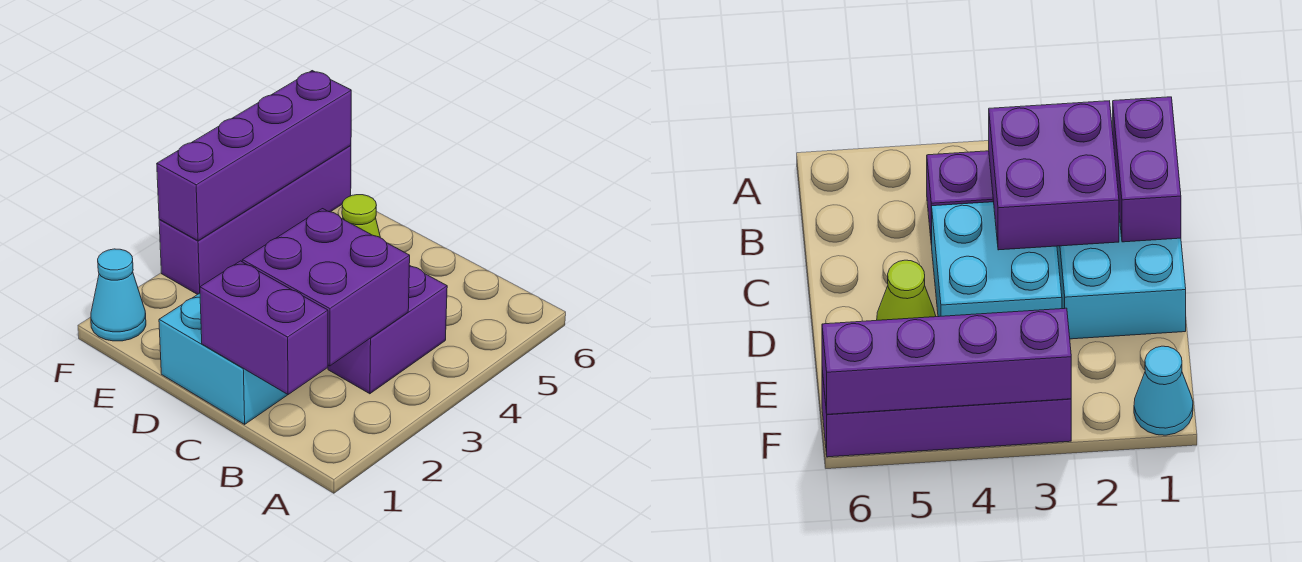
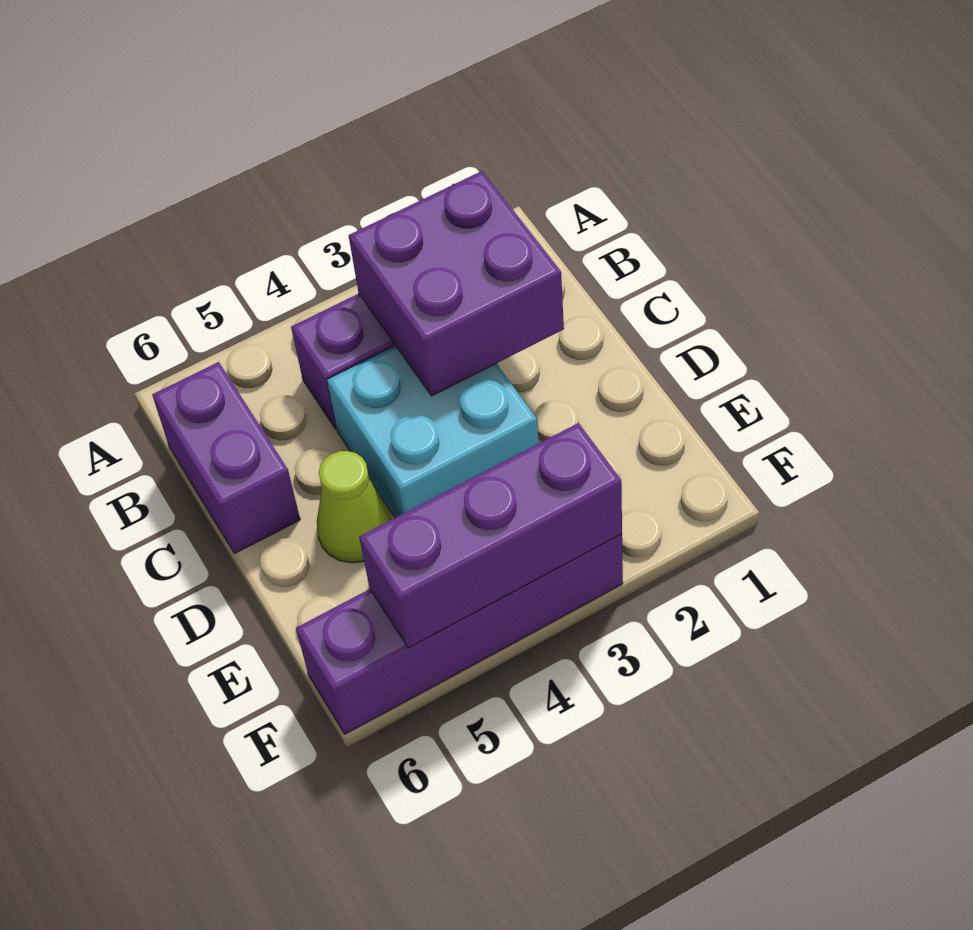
purple 1x2 brick [200,261,328,394] -> purple 1x2 brick moved to [152,362,300,554]
cyan 2x2 brick [159,293,288,424] -> none
cyan 1x1 cone [91,249,146,341] -> none
purple 1x4 brick [157,71,351,241] -> purple 1x3 brick [359,423,622,648]

